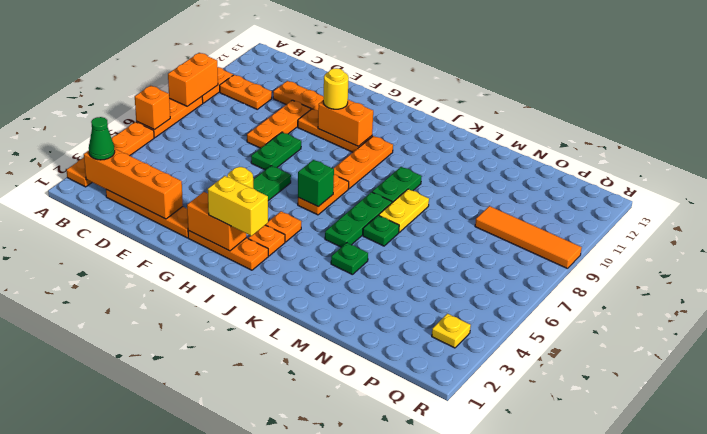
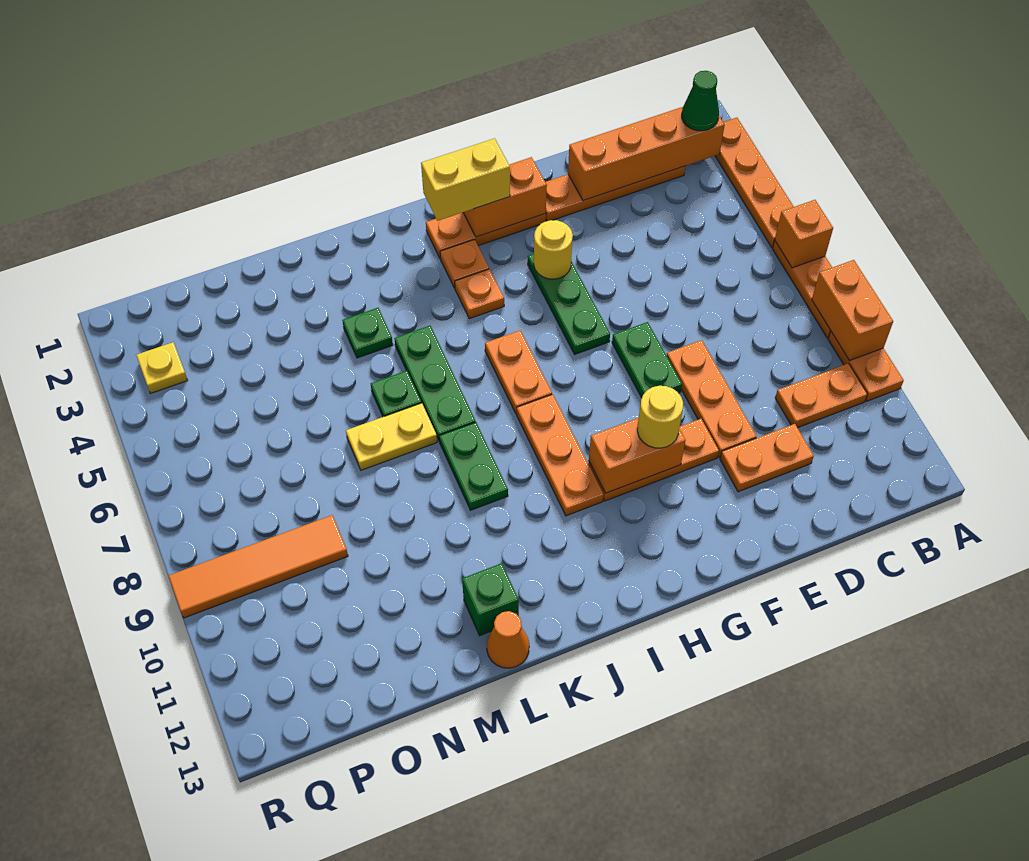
green 1x1 brick [298,160,334,207] -> green 1x1 brick moved to [462,563,519,636]
yellow 1x2 plate [379,189,429,232] -> yellow 1x2 plate turned to [346,403,437,470]
none -> orange 1x1 cone [487,611,529,668]

